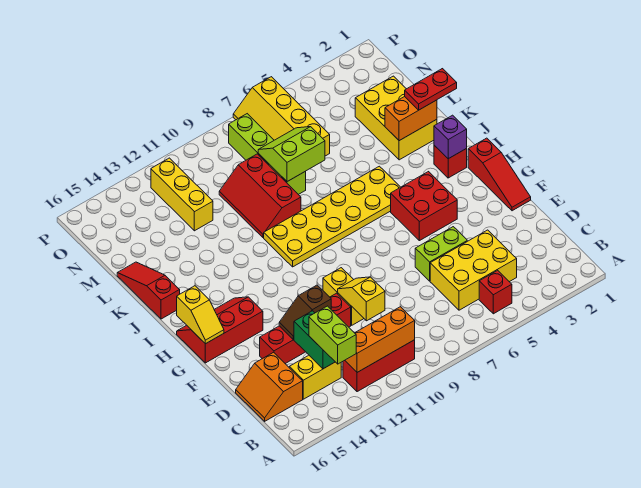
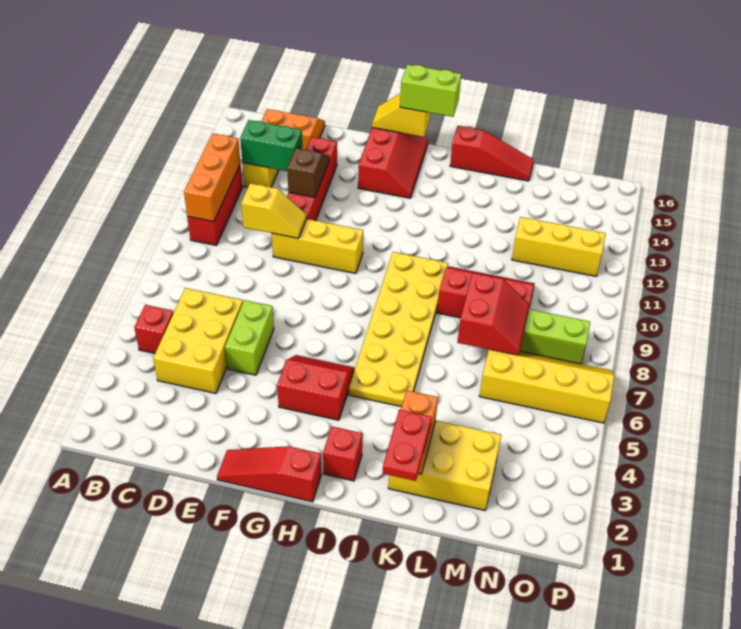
lime 1x2 brick [309,306,356,364] -> lime 1x2 brick moved to [400,64,461,117]
yellow 1x2 brick [323,268,364,325] -> yellow 1x3 brick [272,219,363,273]
red 2x2 brick [391,172,457,241] -> red 2x2 slope [277,355,355,420]
purple 1x1 brick [434,115,467,159] -> none
lime 2x2 slope [258,127,325,182] -> red 2x2 slope [457,273,530,355]

